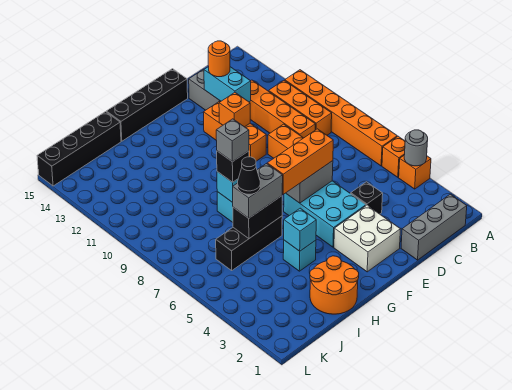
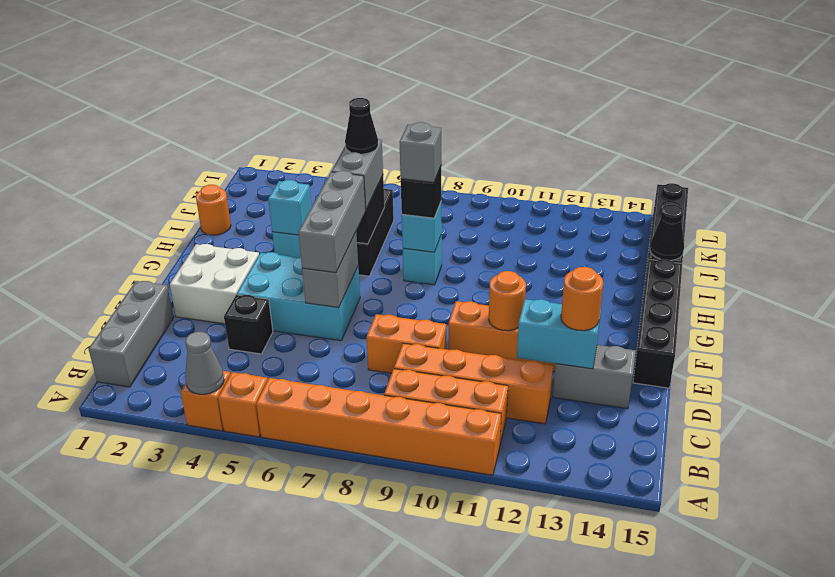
grey 1x1 round brick [404,130,428,166] -> grey 1x1 cone [185,332,224,394]
orange 1x3 brick [267,129,333,194] -> grey 1x3 brick [298,171,366,273]
orange 1x1 brick [219,93,250,127] -> orange 1x1 round brick [489,271,526,331]
orange 2x2 round brick [310,256,359,314] -> orange 1x1 round brick [196,185,231,235]
none -> black 1x1 cone [650,205,684,260]

